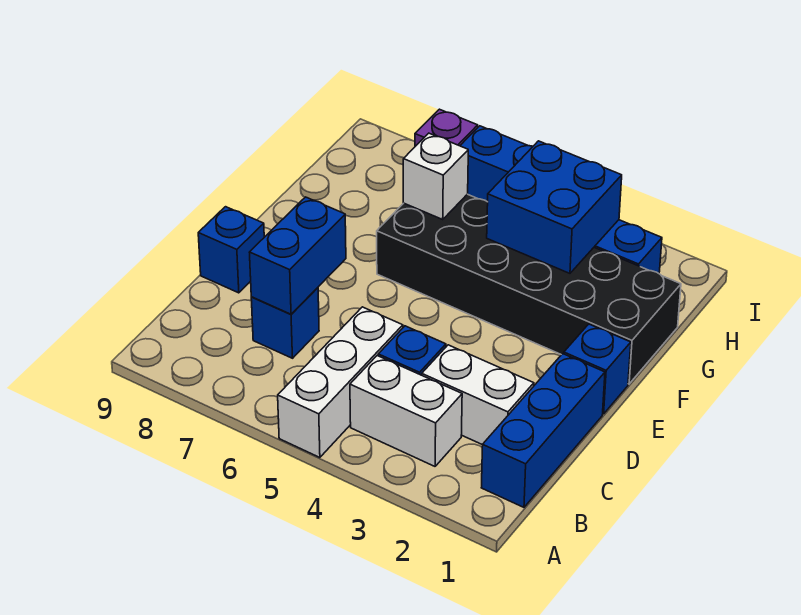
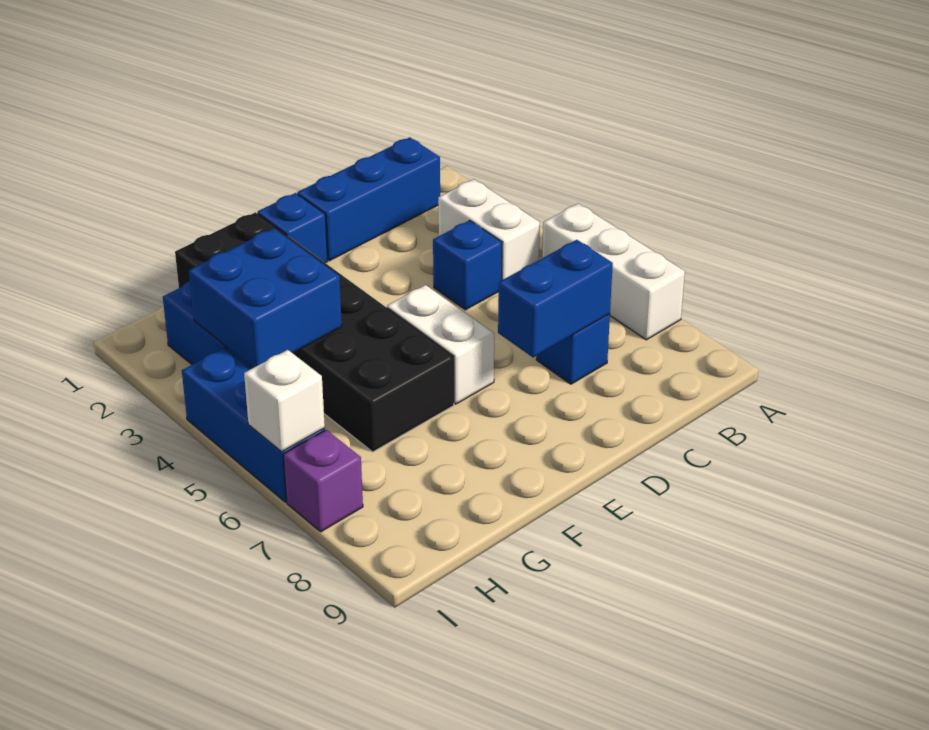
white 1x3 brick [278,307,403,458] -> white 1x3 brick turned to [542,203,685,340]
white 1x2 brick [422,345,534,445] -> white 1x2 brick moved to [387,285,494,404]
blue 1x1 brick [198,207,264,293] -> none
white 1x1 brick [403,133,468,219] -> white 1x1 brick moved to [244,350,325,452]

